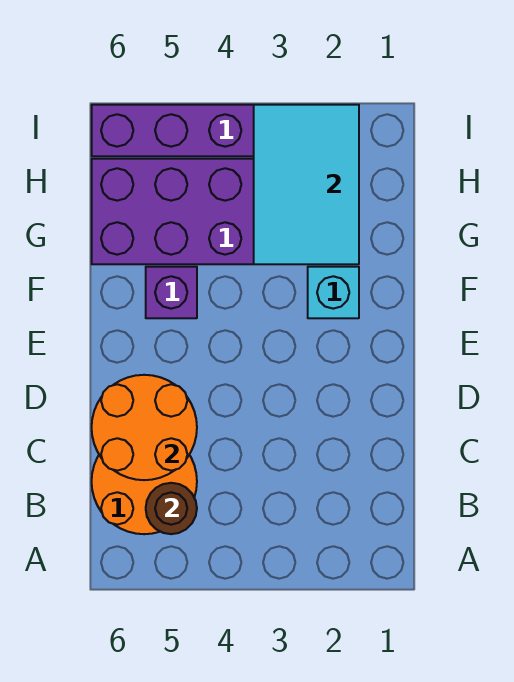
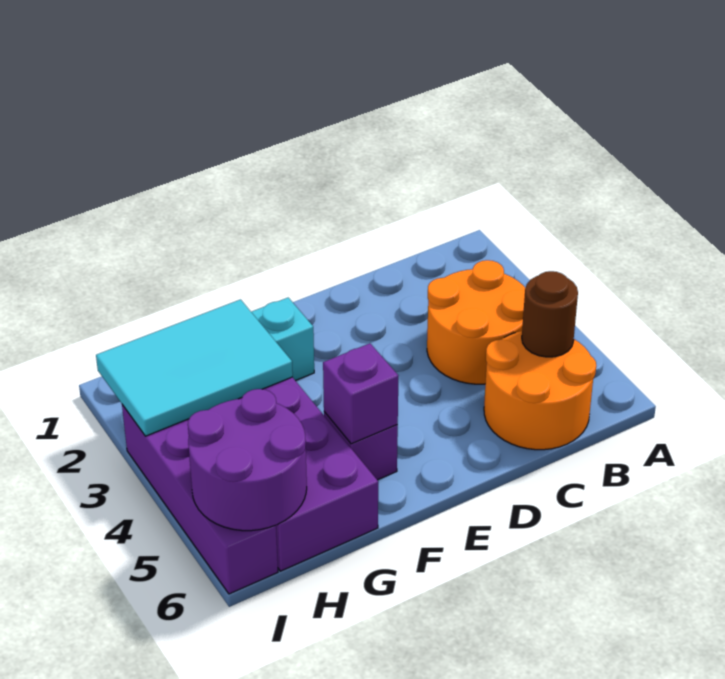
orange 2x2 round brick [92,375,197,480] -> orange 2x2 round brick moved to [427,260,525,384]
none -> purple 1x1 brick [323,343,398,444]
none -> purple 2x2 round brick [188,389,307,531]

